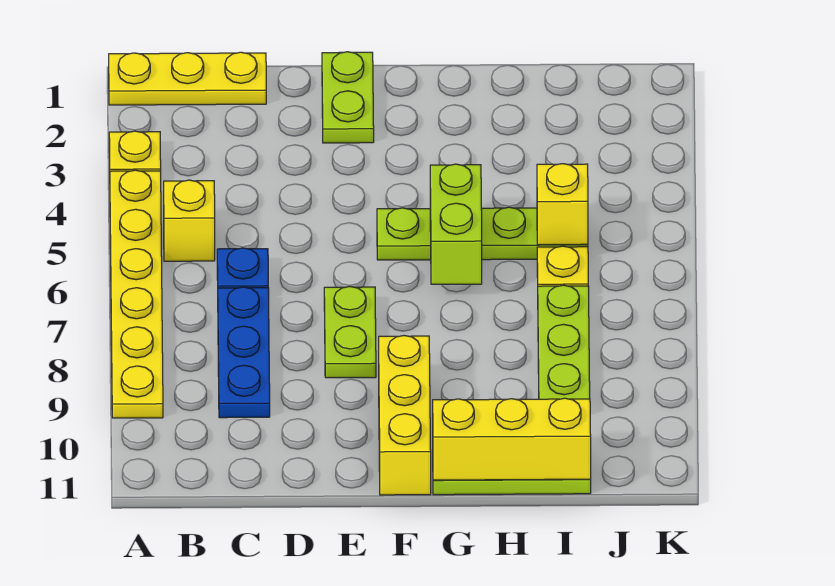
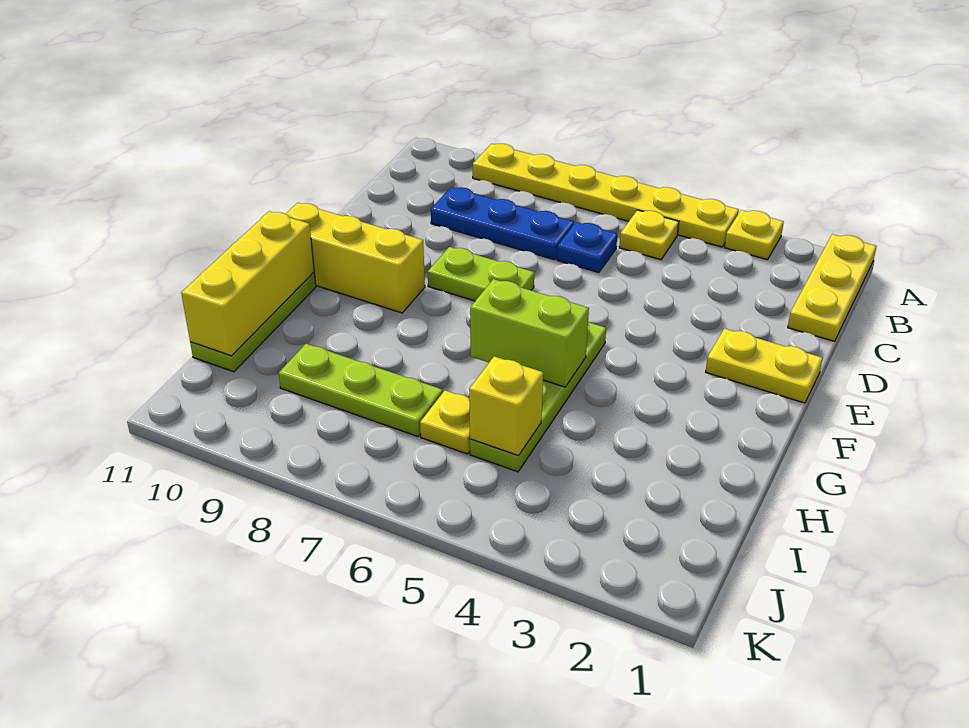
yellow 1x1 brick [164,180,215,261] -> yellow 1x1 plate [619,210,679,260]
lime 1x2 plate [322,52,374,143] -> yellow 1x2 plate [706,328,823,403]

